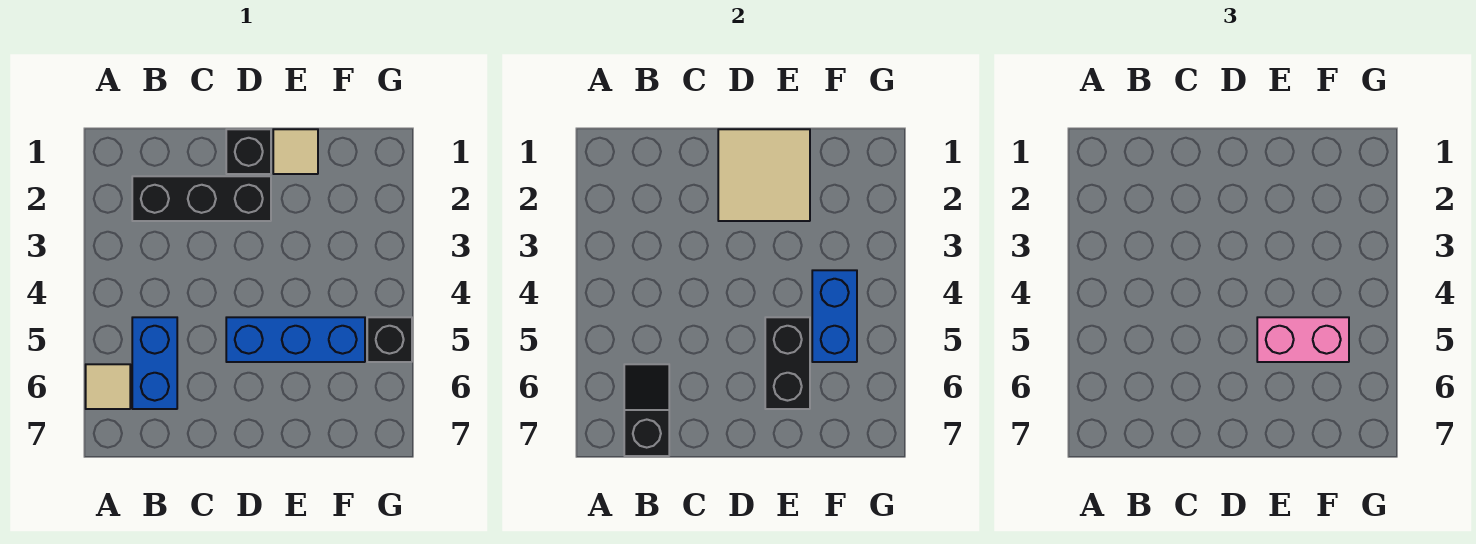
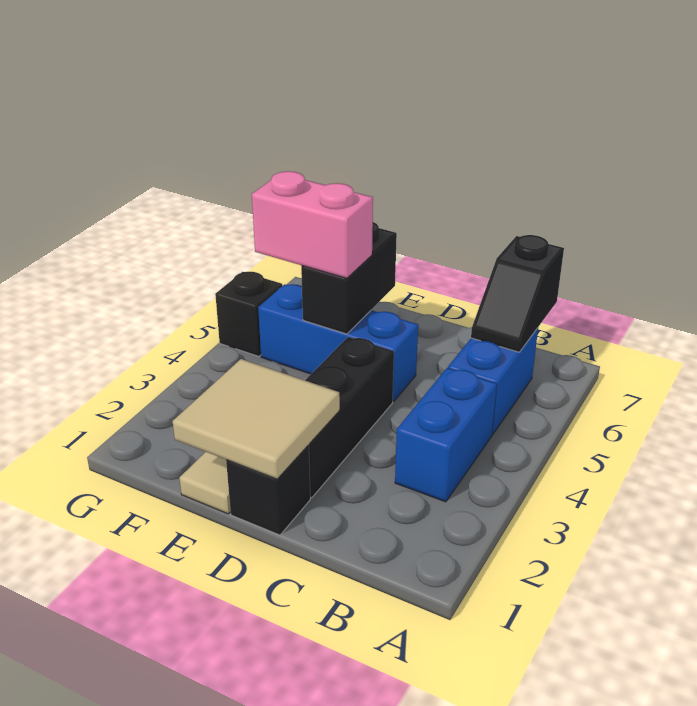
tan 1x1 tile [86,364,130,409] -> none
black 1x3 brick [132,176,271,221] -> black 1x3 brick turned to [305,337,394,498]
blue 1x2 brick [812,270,857,362] -> blue 1x2 brick moved to [395,368,497,502]

